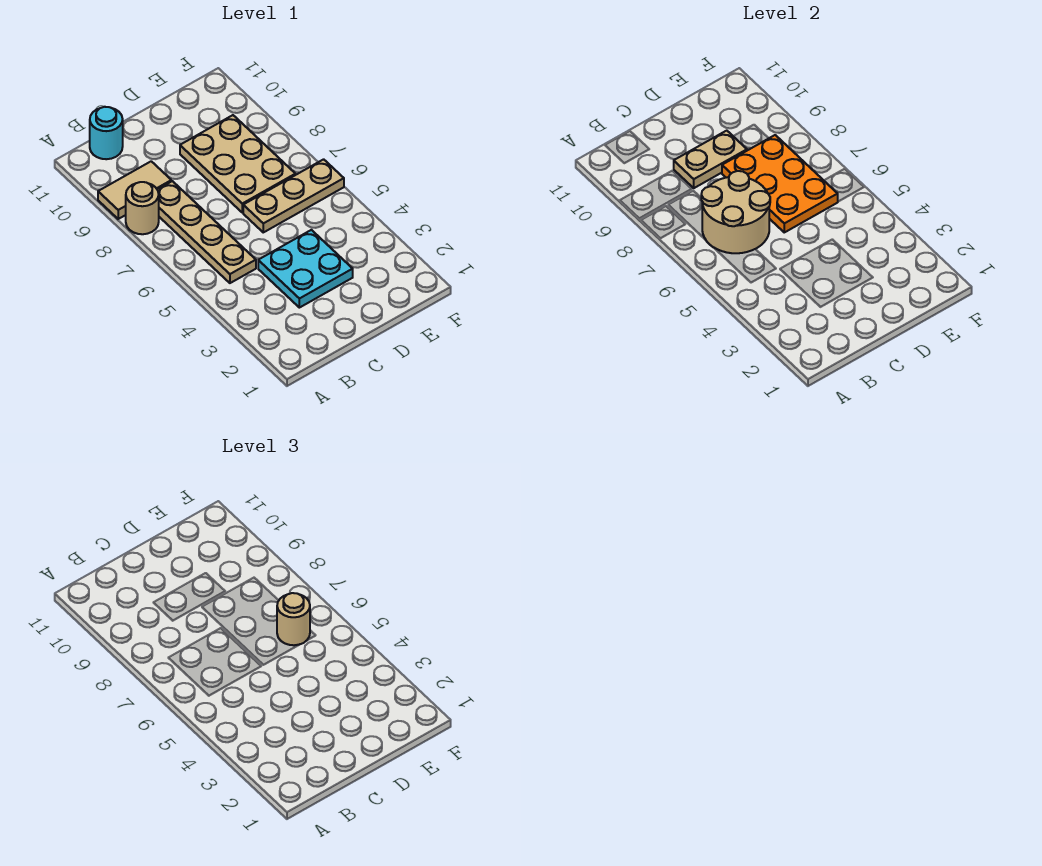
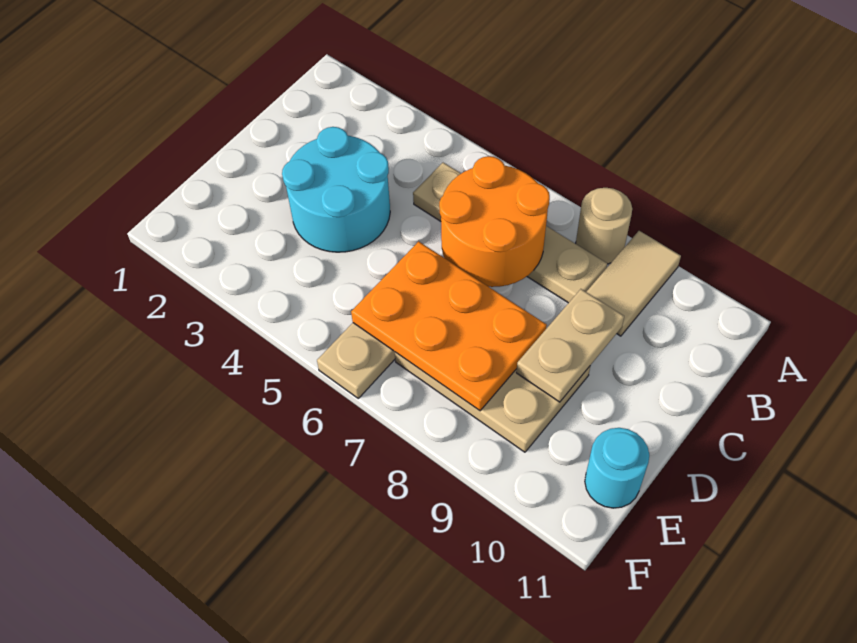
tan 2x2 round brick [701,171,770,253] -> orange 2x2 round brick [439,156,550,287]
cyan 1x1 round brick [90,107,123,159] -> cyan 1x1 round brick moved to [585,428,649,508]
cyan 2x2 plate [258,230,353,308] -> cyan 2x2 round brick [282,127,390,252]
tan 1x1 round brick [277,593,310,645] -> none

